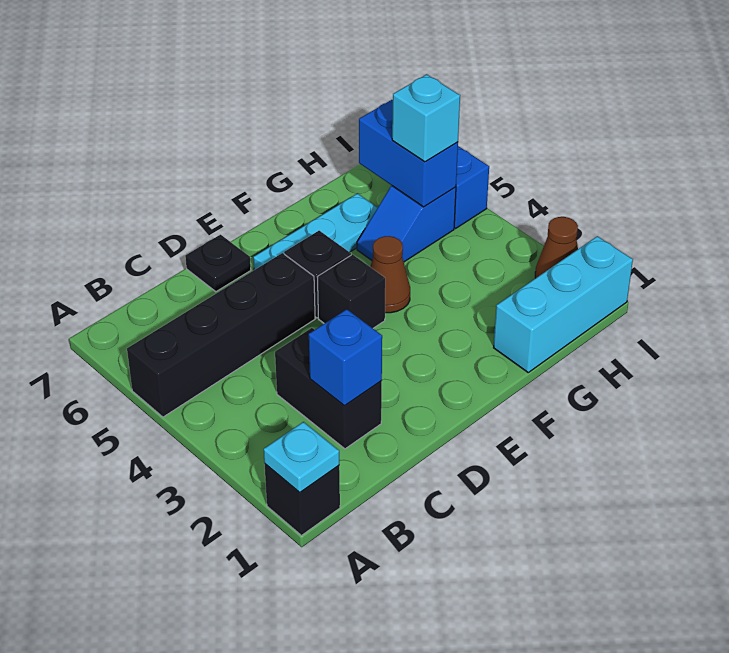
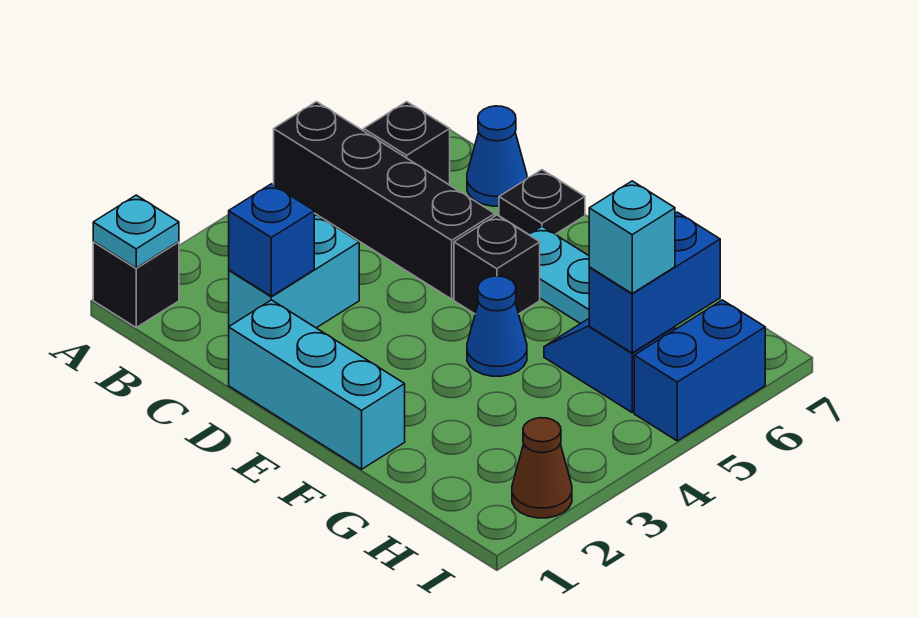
black 1x2 brick [275,328,382,449] -> cyan 1x2 brick [229,215,359,328]
none -> blue 1x1 cone [467,106,527,206]
black 1x1 brick [318,255,385,328] -> black 1x1 brick moved to [364,102,450,185]
brown 1x1 cone [370,236,410,313] -> blue 1x1 cone [467,276,527,376]
cyan 1x3 brick [494,236,633,372] -> cyan 1x3 brick moved to [229,300,405,469]

